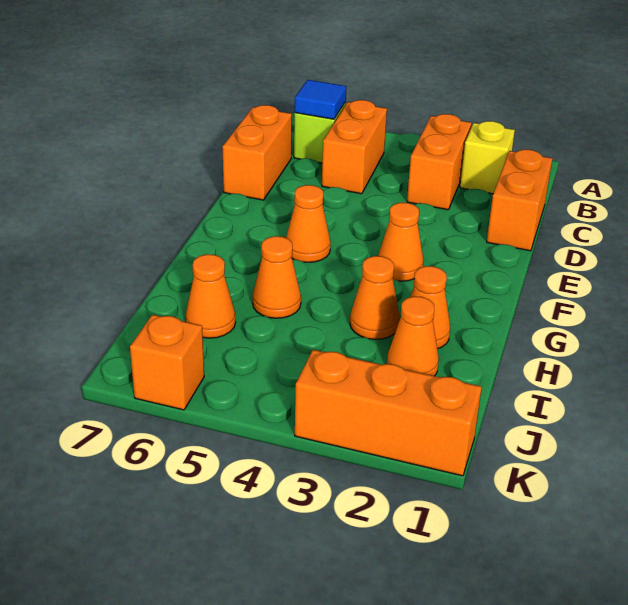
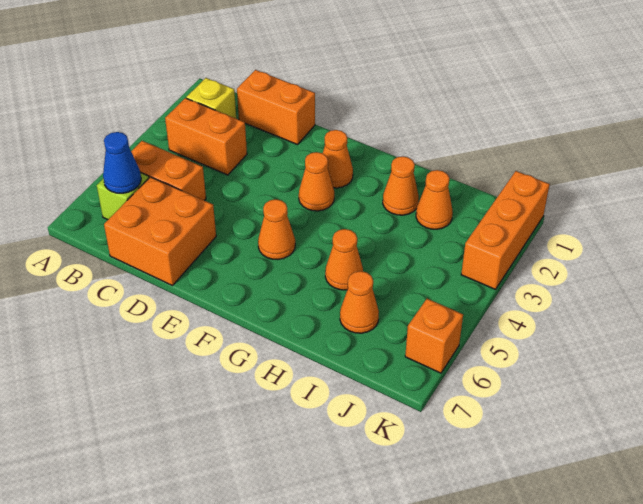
blue 1x1 tile [294,80,346,119] -> blue 1x1 cone [103,132,141,193]
orange 1x2 brick [222,105,292,200] -> orange 2x2 brick [104,177,216,285]
orange 1x1 cone [350,256,400,339] -> orange 1x1 cone moved to [323,130,353,188]

